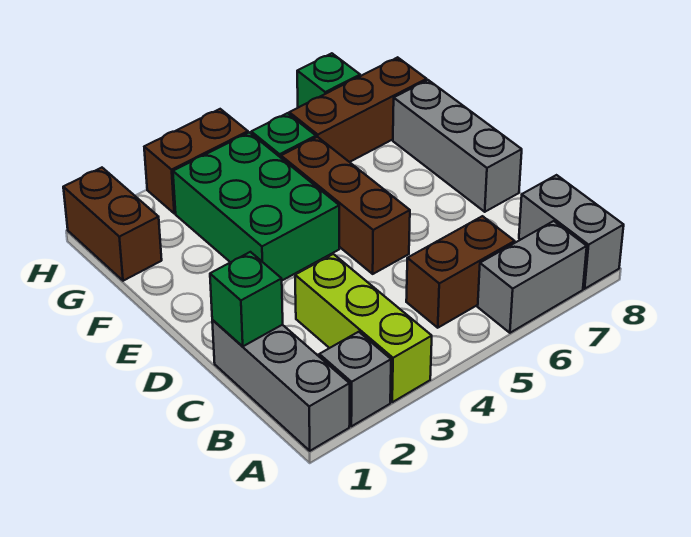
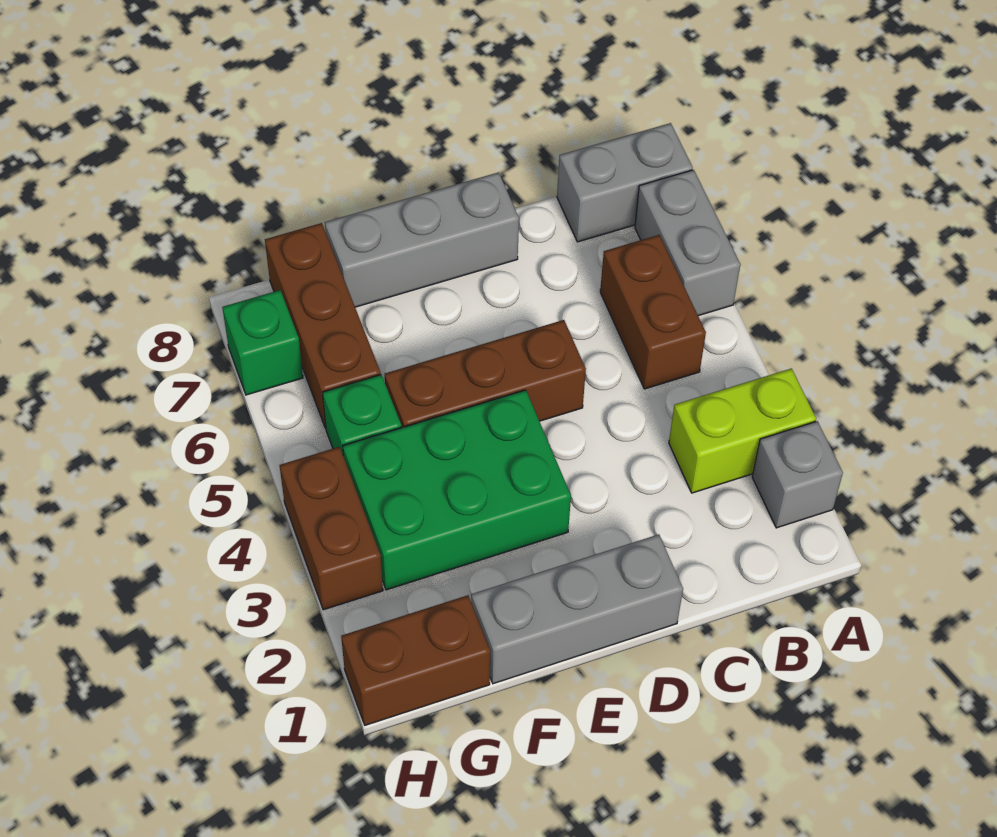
grey 1x3 brick [212,320,350,451] -> grey 1x3 brick moved to [471,534,683,684]
lime 1x3 brick [295,254,432,402] -> lime 1x2 brick [669,368,816,493]
green 1x1 brick [210,252,283,346] -> none

